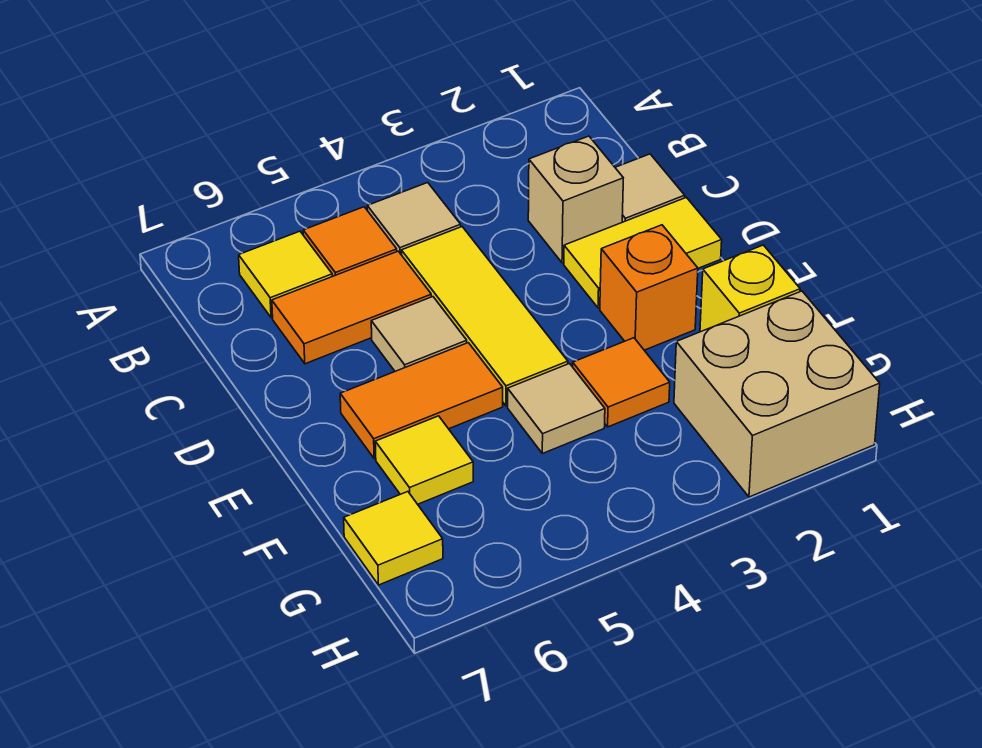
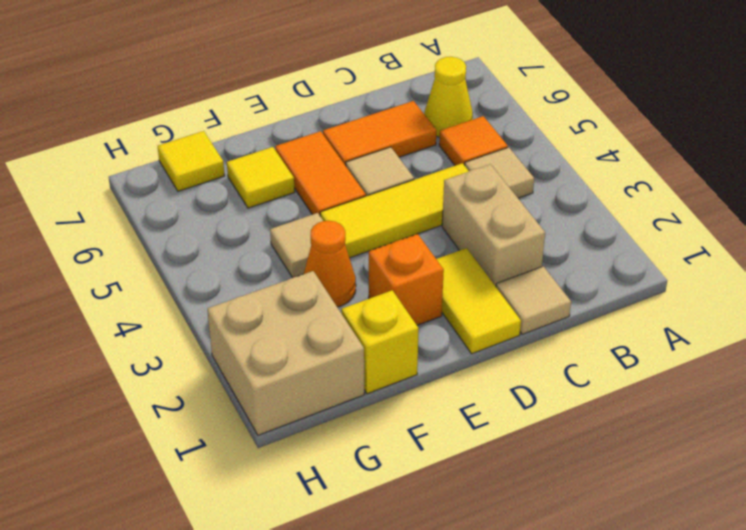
yellow 1x1 tile [239,231,332,318] -> yellow 1x1 cone [424,57,473,137]
tan 1x1 brick [528,136,623,263] -> tan 1x2 brick [442,164,545,286]
orange 1x2 tile [272,251,431,364] -> orange 1x2 tile turned to [323,101,436,166]
orange 1x1 tile [573,338,670,427] -> orange 1x1 cone [304,221,356,307]

